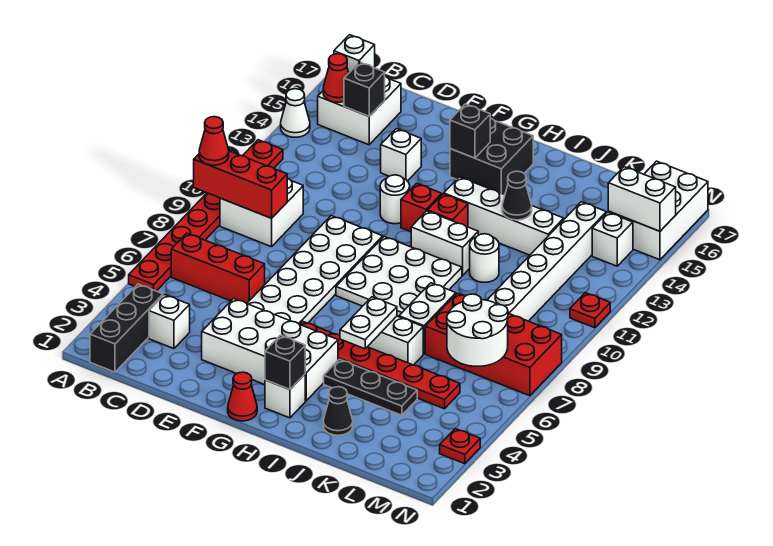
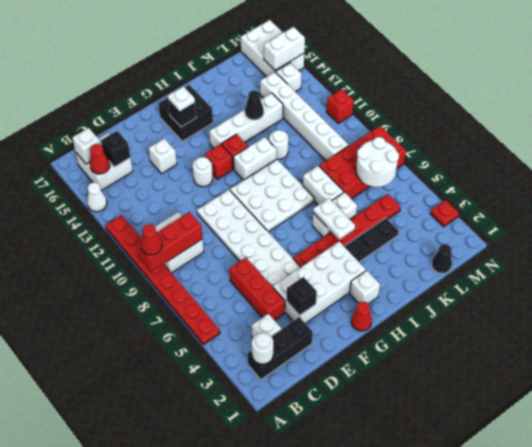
black 1x3 brick [90,284,163,372] -> black 1x3 brick turned to [248,317,313,380]
none -> white 1x1 round brick [252,333,273,364]
red 1x3 brick [171,233,265,303] -> red 1x3 brick turned to [230,257,285,320]
none -> white 1x1 plate [168,86,195,112]
black 1x1 brick [265,335,305,389] -> black 1x1 brick moved to [287,277,317,315]
black 1x1 cone [323,387,353,435] -> black 1x1 cone moved to [432,244,452,273]
red 1x1 plate [570,293,610,328] -> red 1x1 brick [327,89,354,123]

